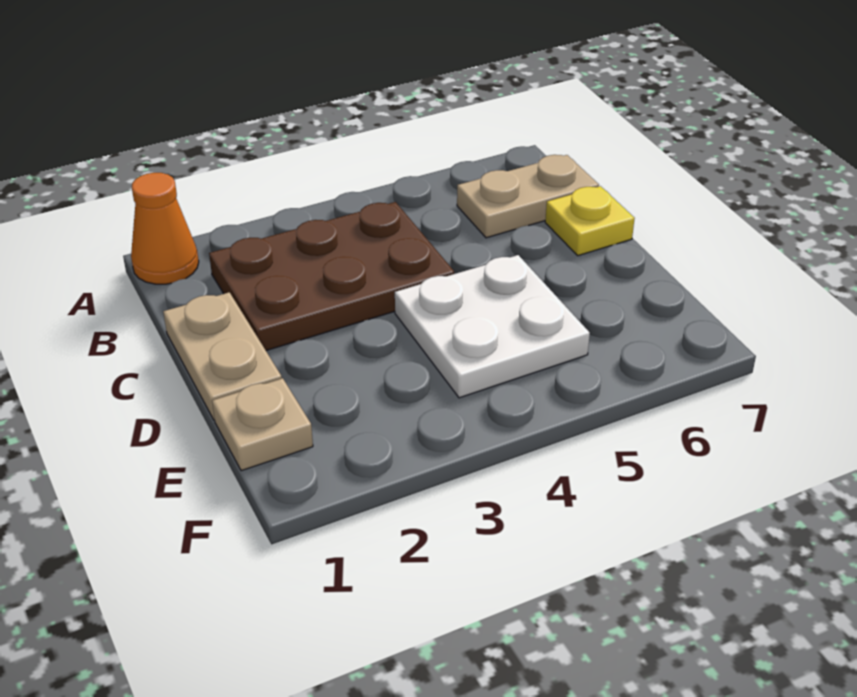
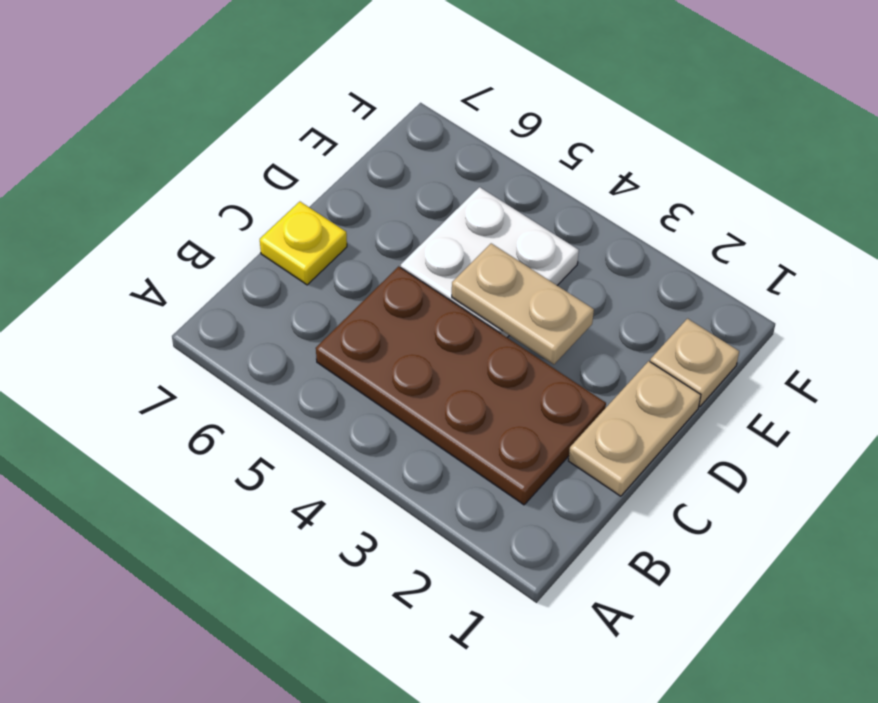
orange 1x1 cone [131,173,199,284] -> none
brown 2x3 plate [209,202,454,351] -> brown 2x4 plate [316,266,606,505]
tan 1x2 plate [457,155,599,238] -> tan 1x2 plate moved to [452,243,594,364]

